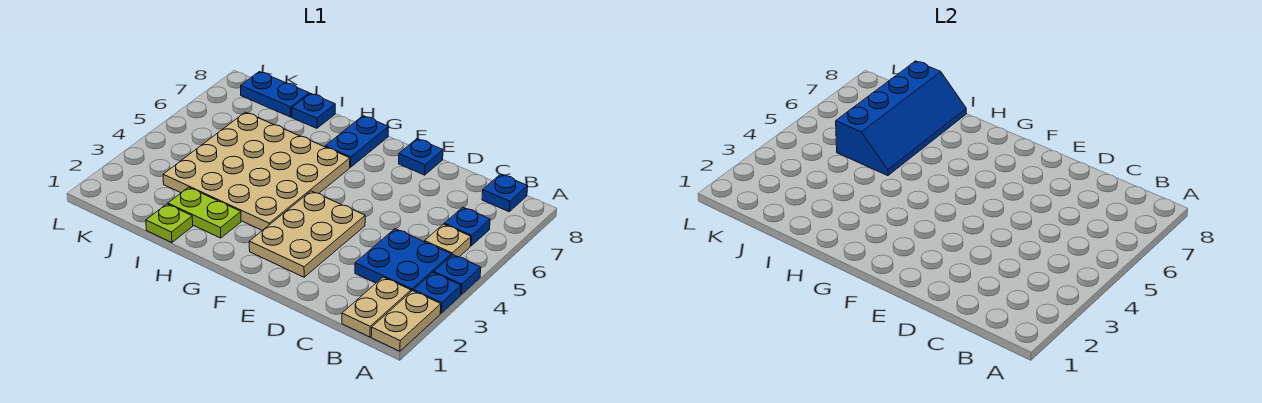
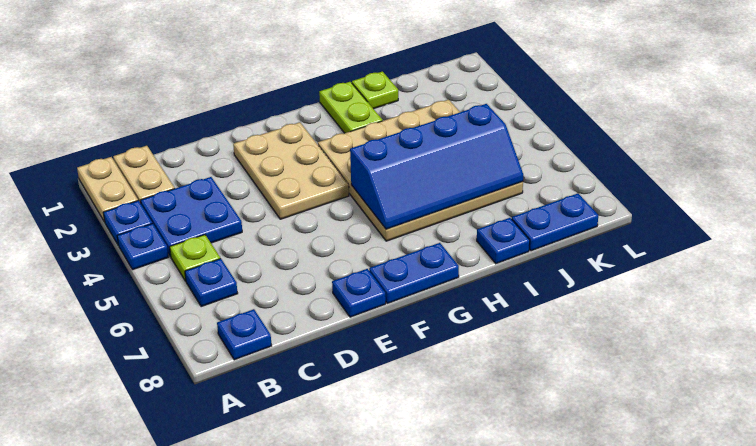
tan 1x1 plate [424,224,471,257] -> lime 1x1 plate [170,235,220,281]
blue 1x2 plate [325,116,389,167] -> blue 1x2 plate turned to [369,243,459,304]
lime 1x2 plate [168,187,241,238] -> lime 1x2 plate turned to [319,82,383,133]
blue 2x4 slope [836,61,966,176] -> blue 2x4 slope turned to [350,104,523,229]

